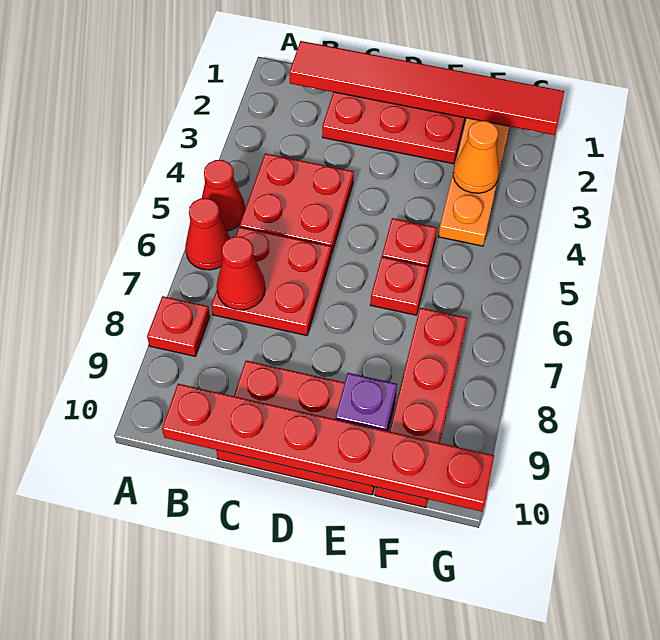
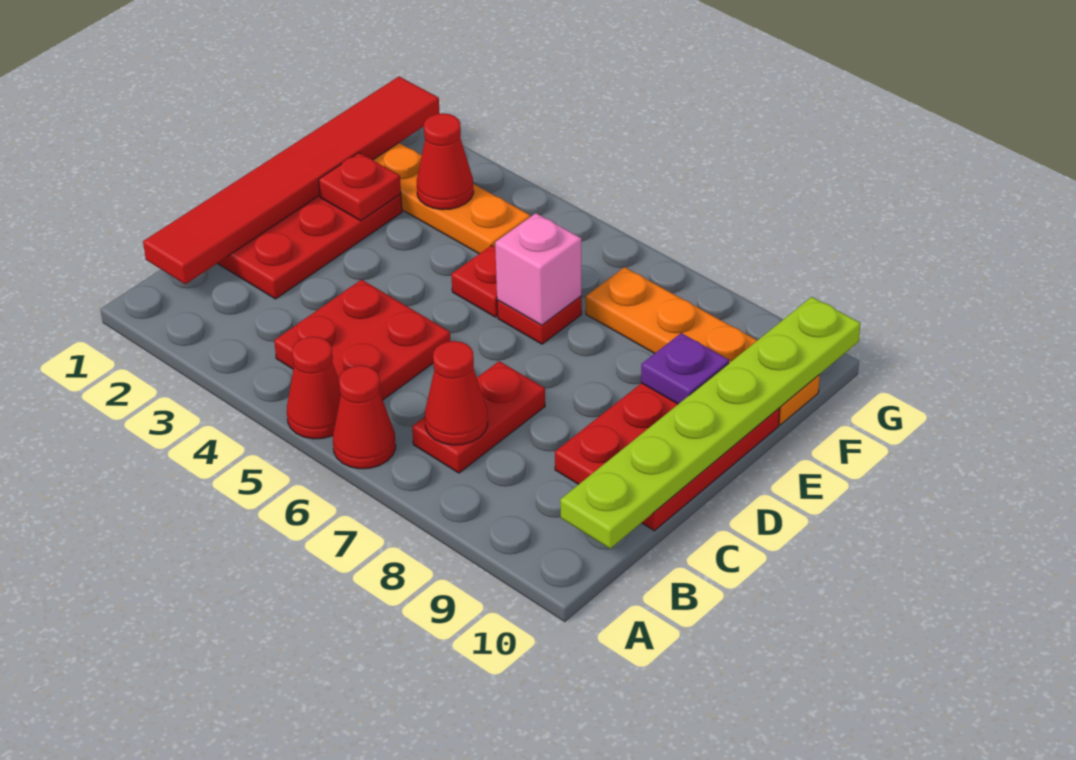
red 1x1 plate [147,296,210,356] -> red 1x1 plate moved to [319,153,401,221]
red 2x2 plate [212,227,331,336] -> red 1x2 plate [412,361,545,473]
red 1x6 plate [162,384,494,512] -> lime 1x6 plate [560,297,860,549]
none -> pink 1x1 brick [495,213,581,325]
orange 1x1 cone [453,121,499,193] -> red 1x1 cone [417,113,474,210]
red 1x4 plate [375,308,467,508] -> orange 1x4 plate [586,267,820,425]

